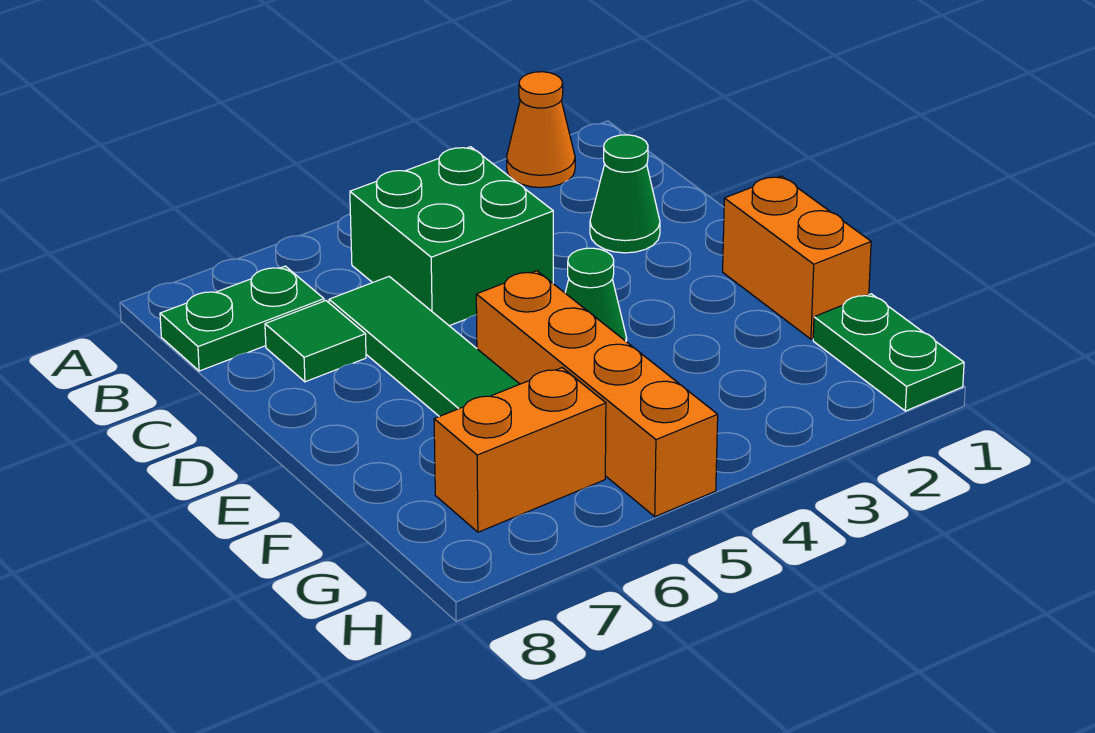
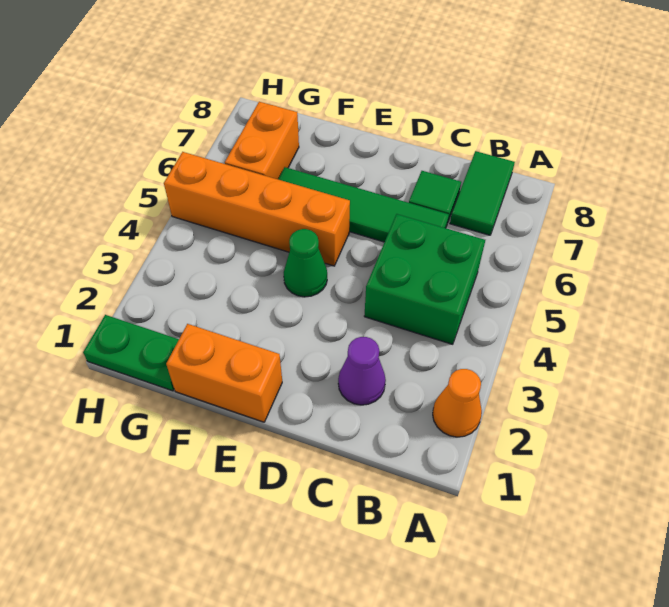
green 1x2 plate [160,266,324,371] -> green 1x2 tile [450,151,515,235]
green 1x1 cone [590,135,660,253] -> purple 1x1 cone [338,337,386,405]

